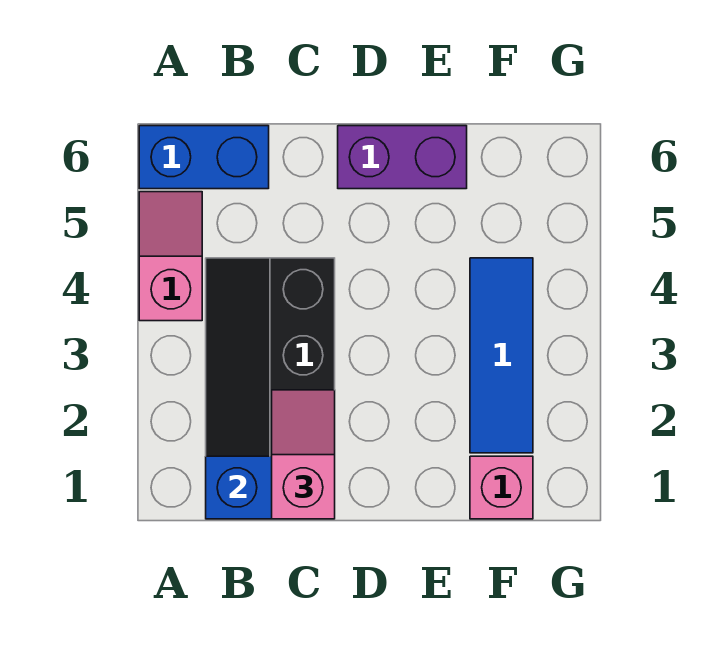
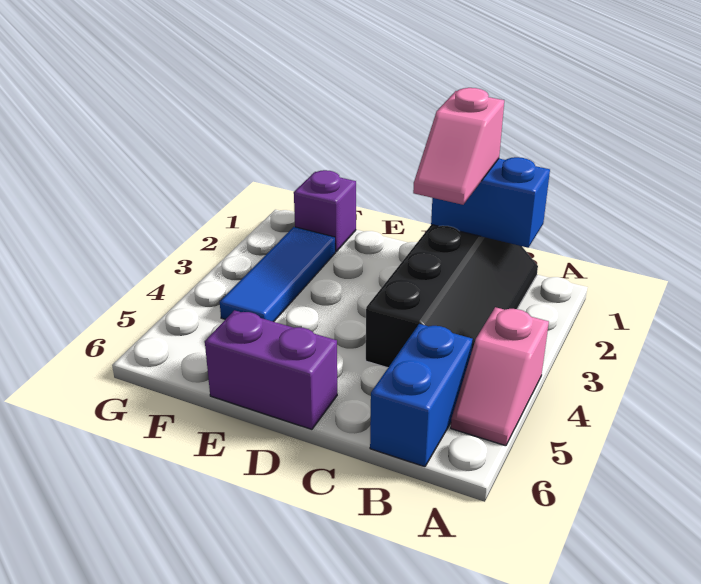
blue 1x2 brick [139,126,269,189] -> blue 1x2 brick turned to [370,324,473,467]
pink 1x1 brick [470,456,533,519] -> purple 1x1 brick [294,170,356,252]

